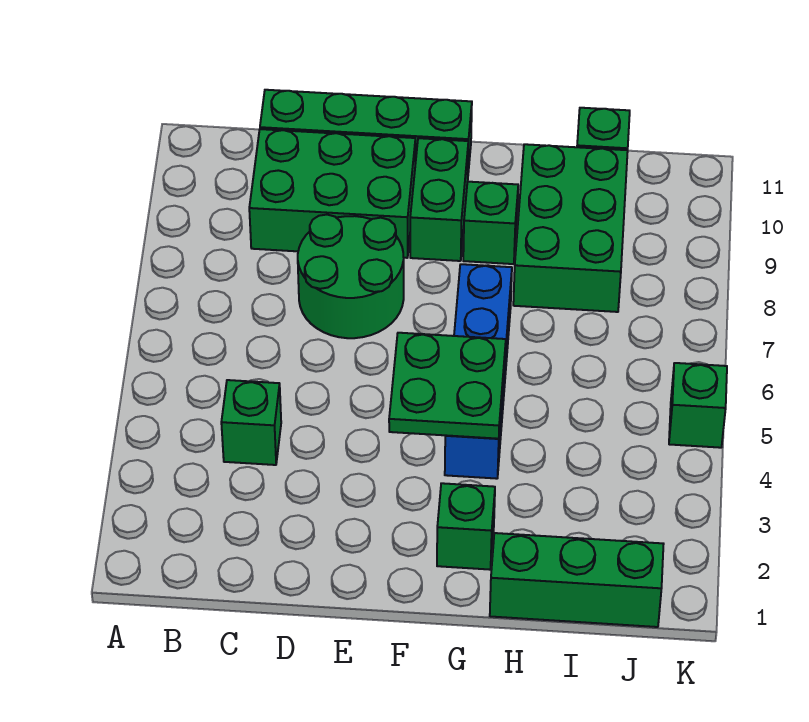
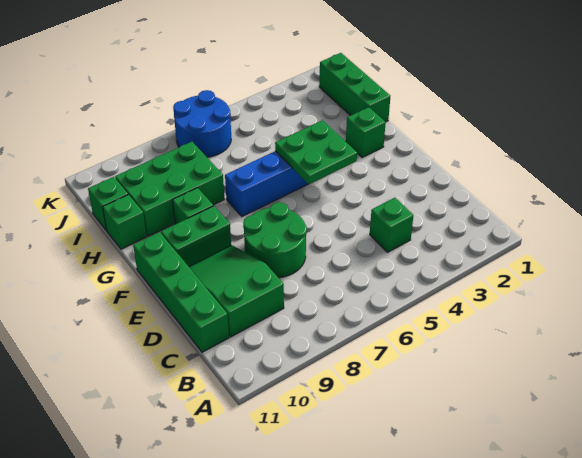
green 2x3 brick [249,129,415,258] -> green 2x3 slope [189,245,284,337]
none -> blue 2x2 round brick [173,90,231,157]
green 1x1 brick [669,363,727,448] -> green 1x1 brick moved to [103,195,147,249]

